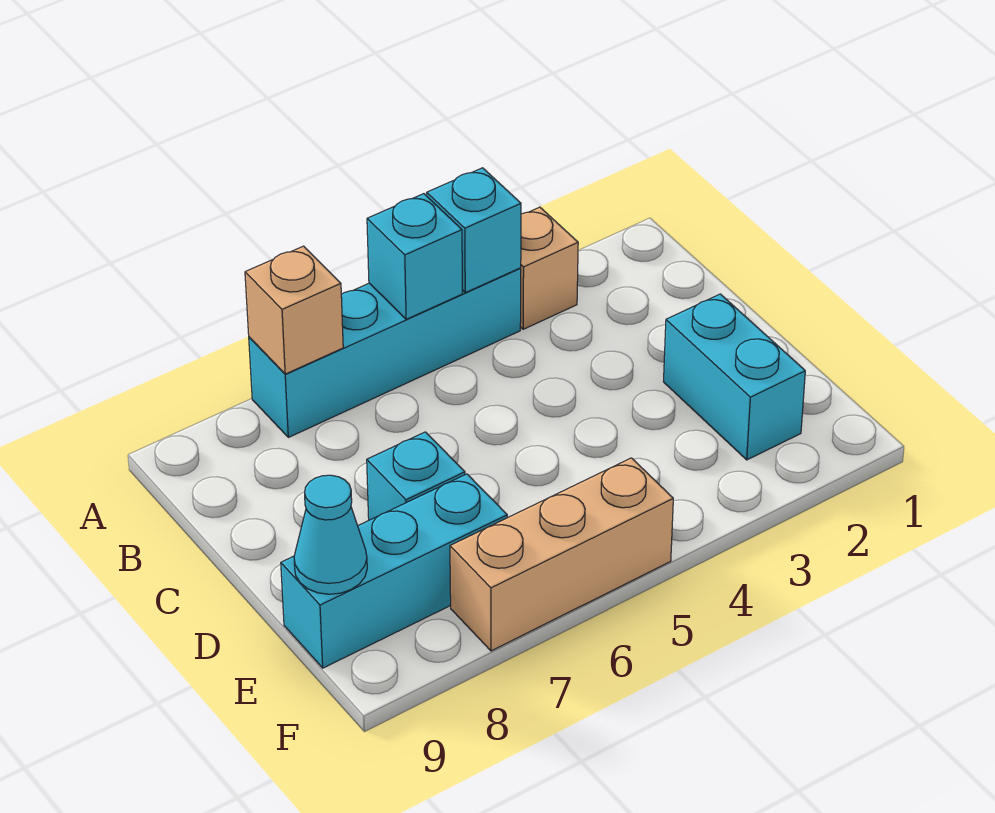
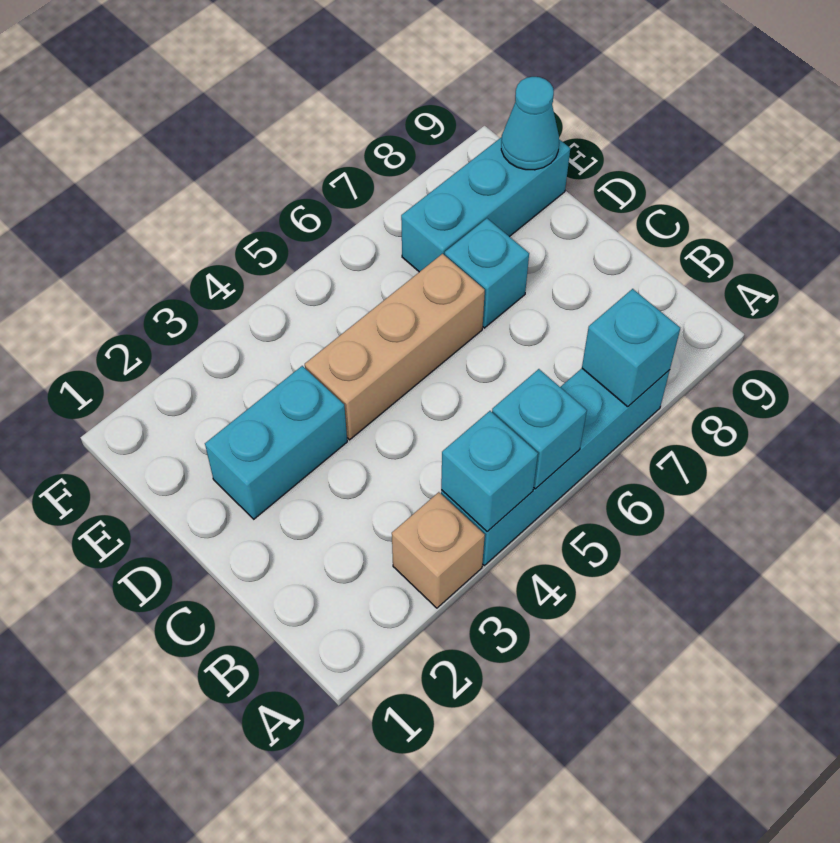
tan 1x1 brick [245,246,343,374] -> cyan 1x1 brick [582,289,680,407]
cyan 1x2 brick [664,294,805,460] -> cyan 1x2 brick turned to [205,366,347,519]
tan 1x3 brick [450,458,673,651] -> tan 1x3 brick moved to [305,254,485,440]

